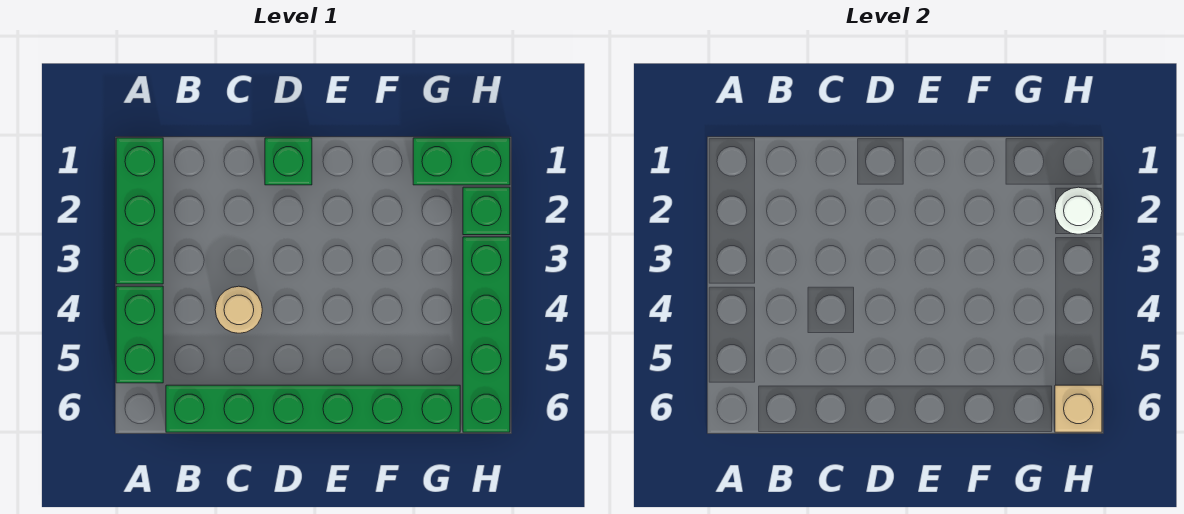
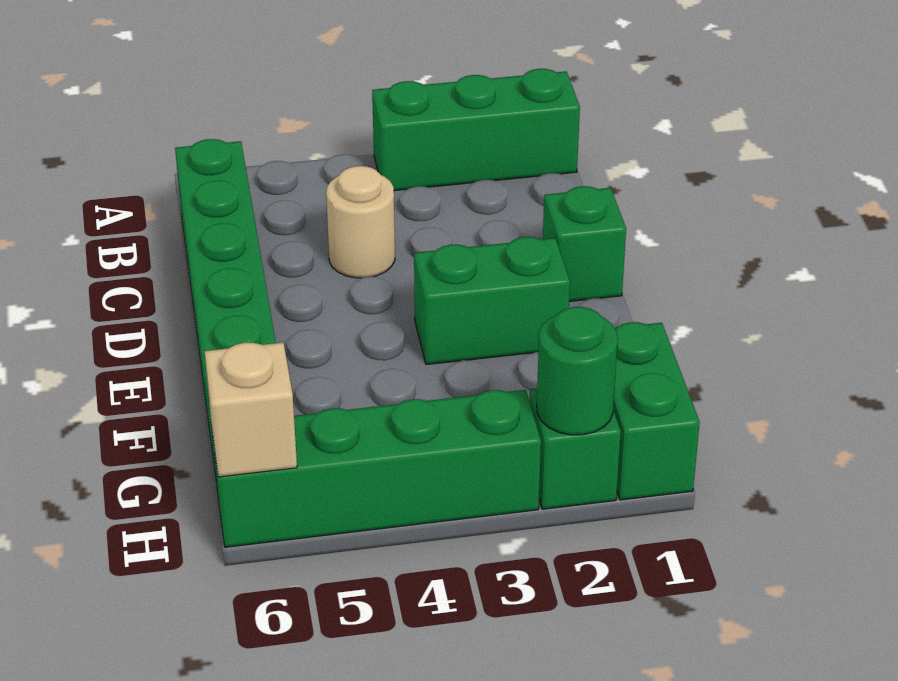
green 1x2 brick [116,286,163,383] -> green 1x2 brick moved to [414,237,570,365]
white 1x1 round brick [1055,187,1102,234] -> green 1x1 round brick [537,307,618,435]

